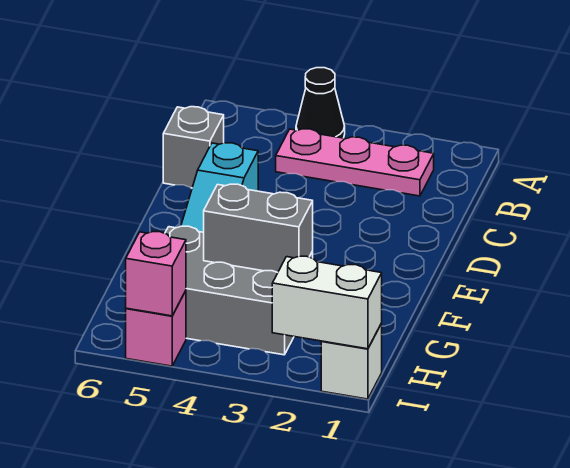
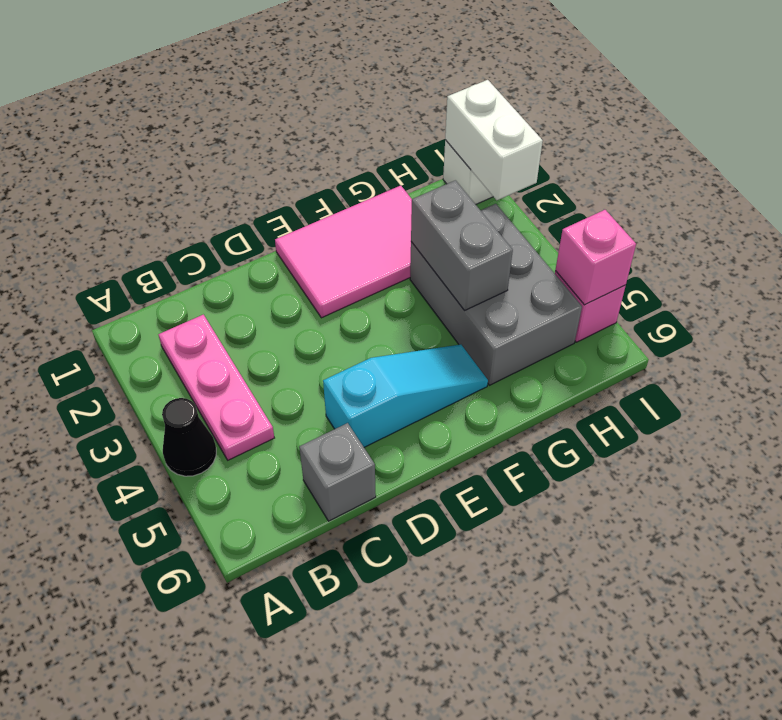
none -> pink 2x3 tile [275,186,412,318]

